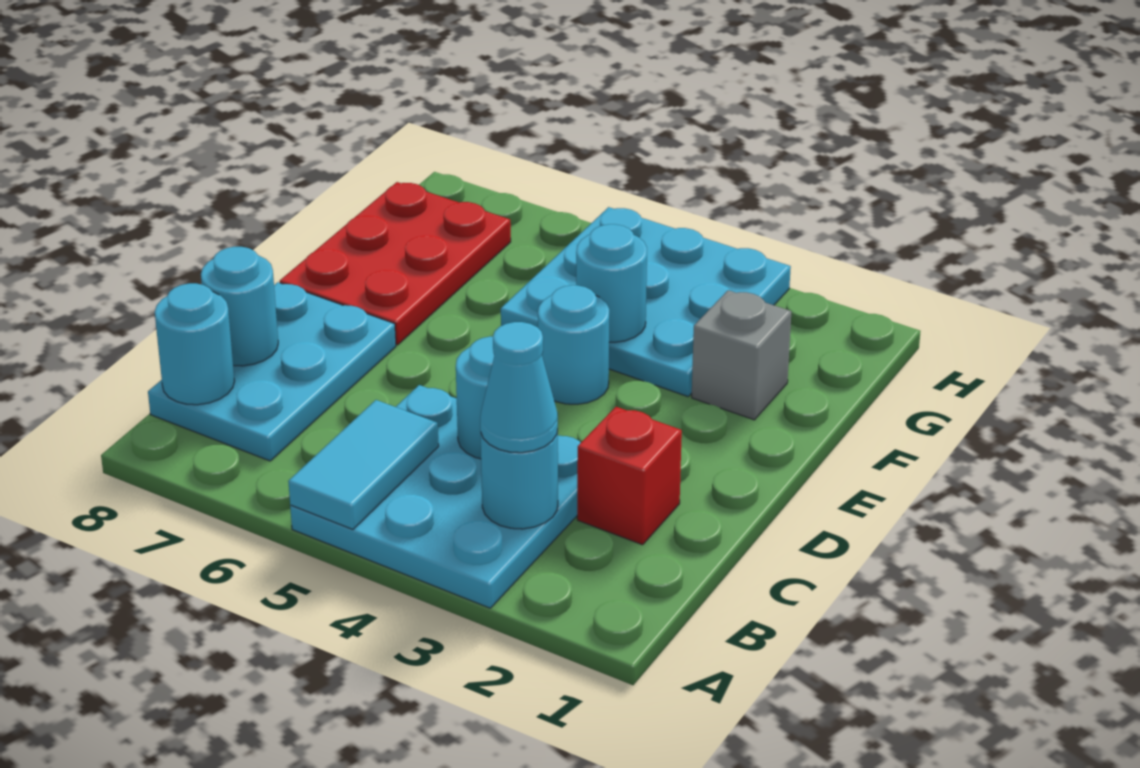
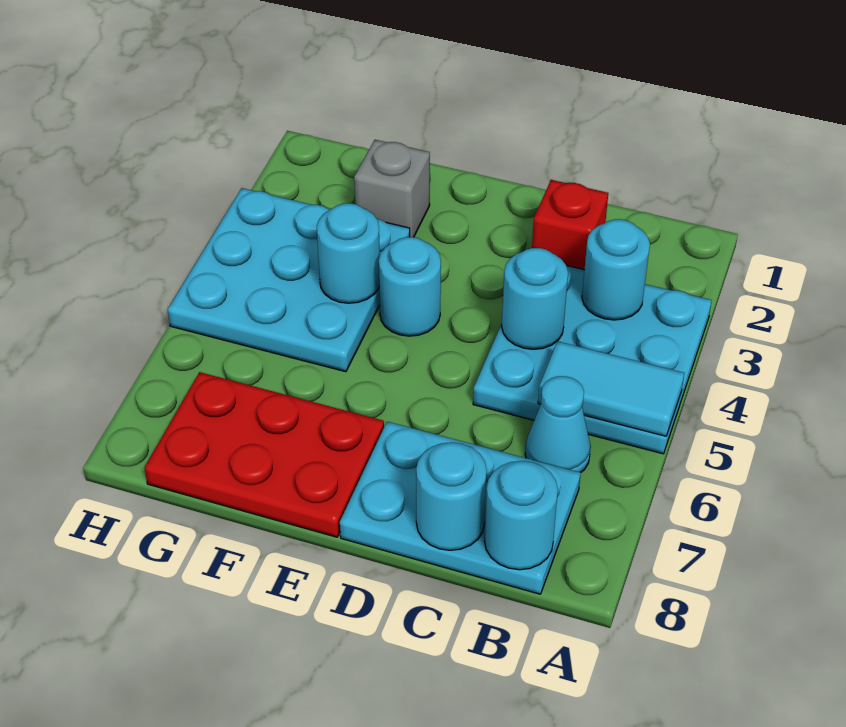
cyan 1x1 cone [480,322,558,453] -> cyan 1x1 cone moved to [525,376,591,473]

